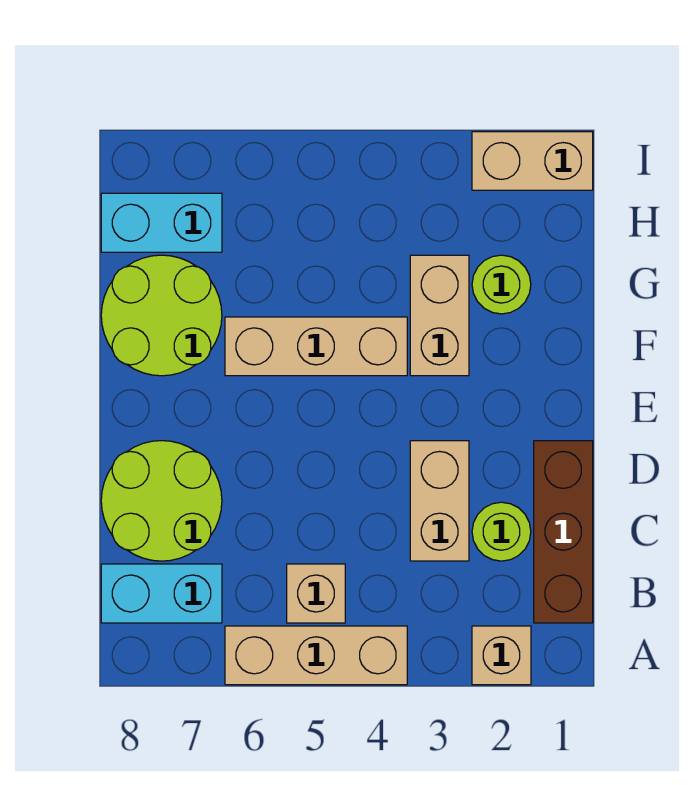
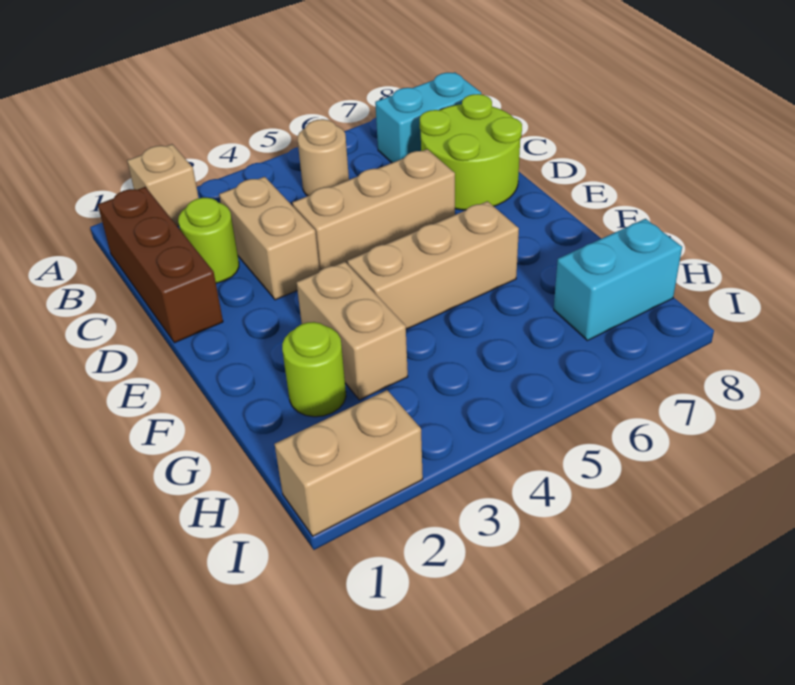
tan 1x3 brick [225,626,407,685] -> tan 1x3 brick moved to [292,149,455,270]
tan 1x1 brick [287,564,345,623] -> tan 1x1 round brick [297,119,349,196]
lime 2x2 round brick [101,255,222,376] -> none

